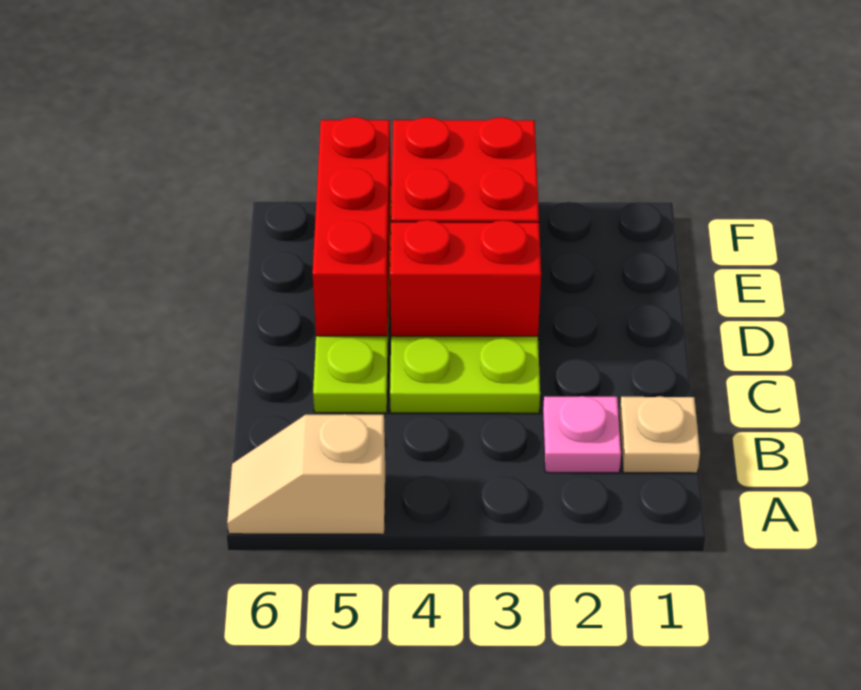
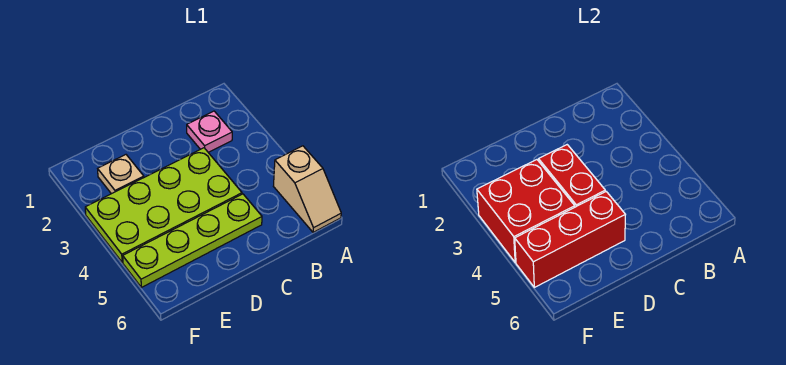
tan 1x1 plate [619,396,700,473] -> tan 1x1 plate moved to [98,155,144,194]

